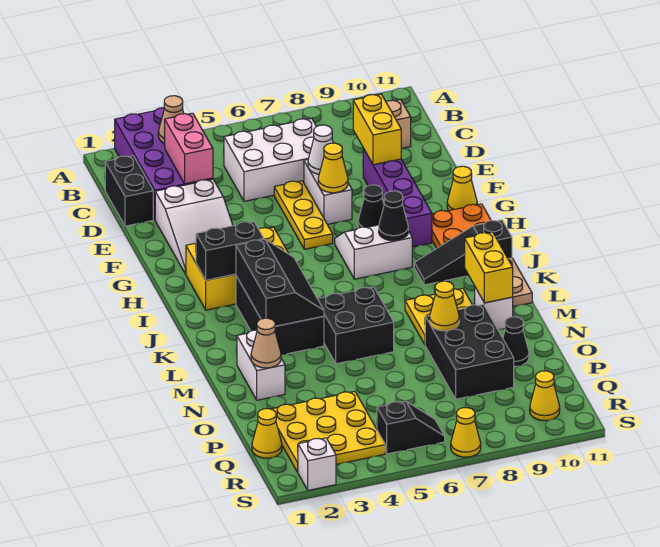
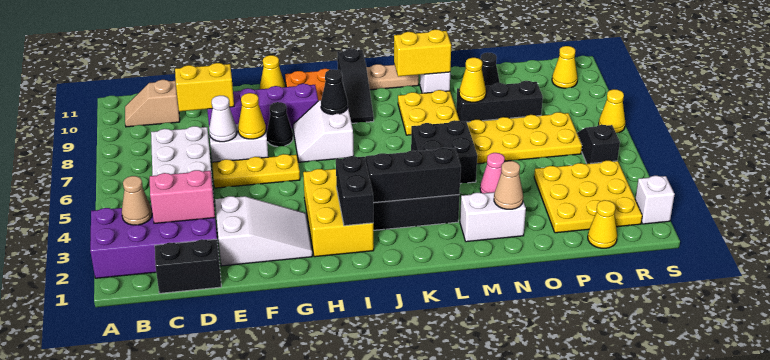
none -> pink 1x1 cone [480,153,505,193]
none -> yellow 2x4 plate [467,112,582,164]
black 2x3 brick [425,305,514,399] -> black 1x3 brick [456,81,543,122]

